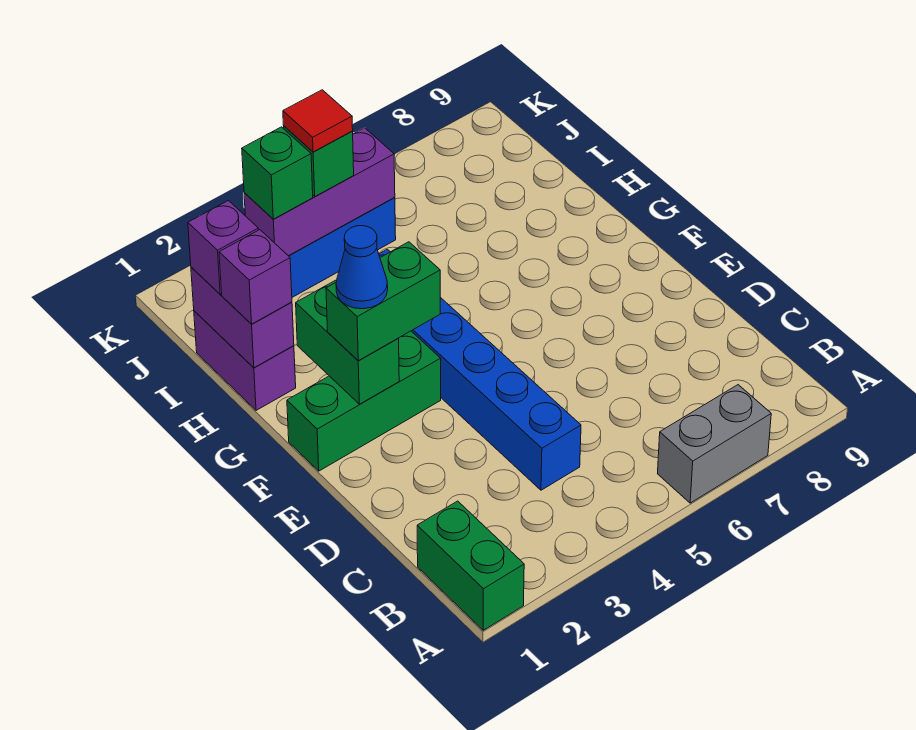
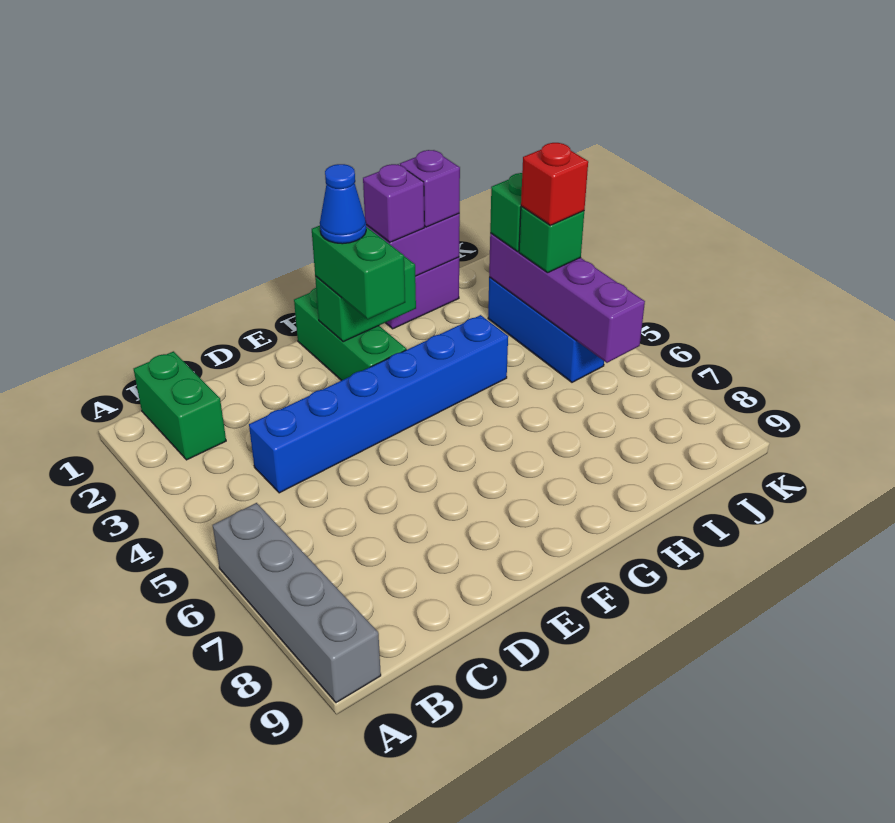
green 1x2 brick [417,501,524,630] -> green 1x2 brick turned to [134,351,226,460]
grey 1x2 brick [658,385,771,503] -> grey 1x4 brick [213,503,381,703]
purple 1x3 brick [244,128,395,256] -> purple 1x4 brick [489,233,645,363]
red 1x1 tile [283,90,353,152] -> red 1x1 brick [521,143,588,225]

